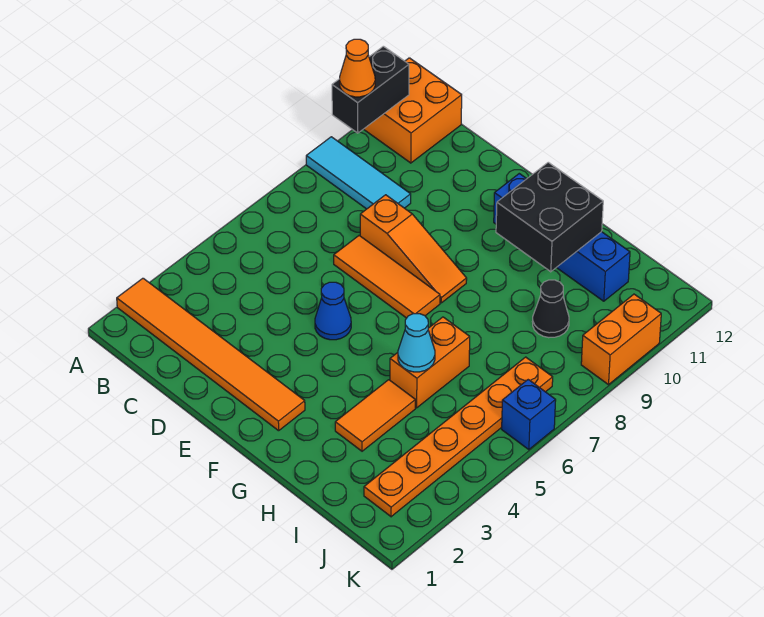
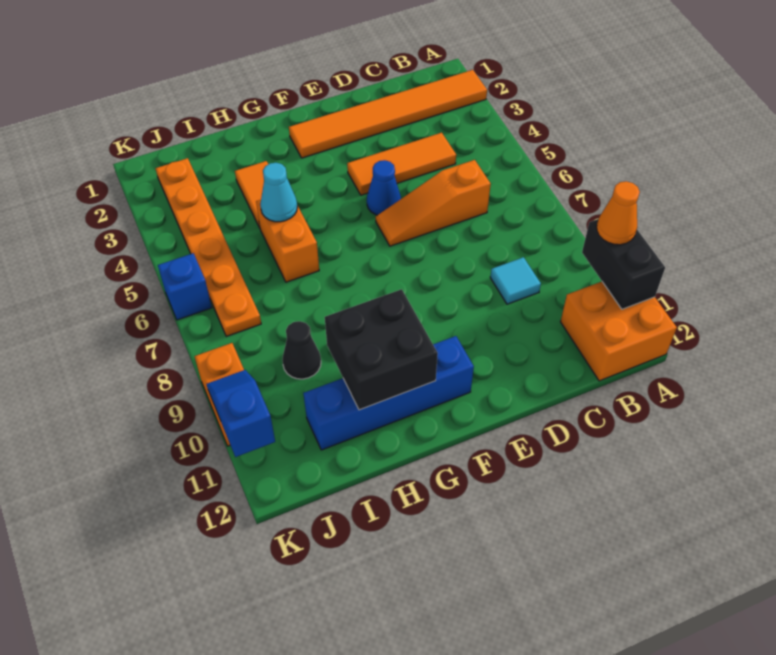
cyan 1x3 tile [306,137,411,209] -> cyan 1x1 tile [490,257,541,304]
orange 1x3 tile [334,236,440,318] -> orange 1x3 tile moved to [347,133,456,195]
orange 1x3 slope [360,195,467,303] -> orange 1x3 slope moved to [376,160,491,246]
none -> blue 1x2 slope [207,370,275,457]

